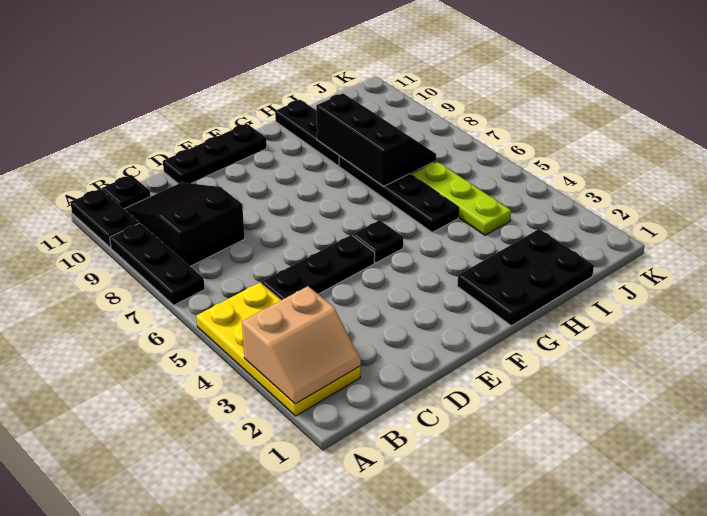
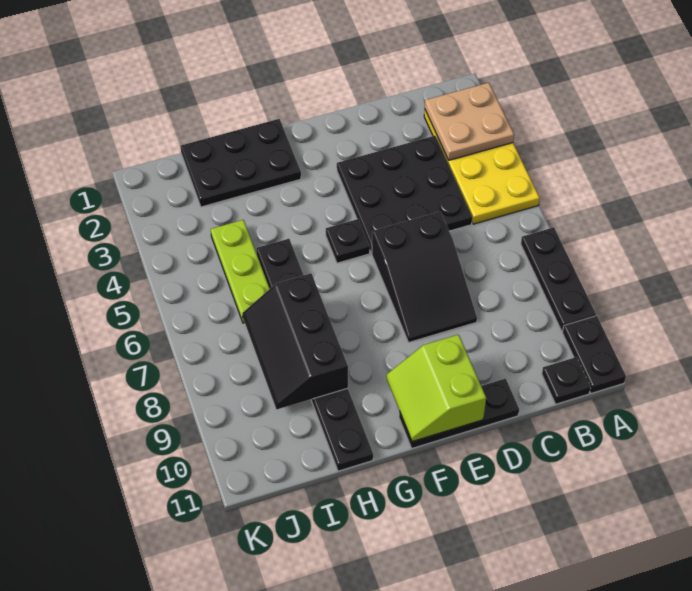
tan 2x2 slope [242,286,361,404] -> tan 2x2 plate [425,83,514,160]
black 2x3 slope [125,182,245,266] -> black 2x3 slope moved to [372,212,477,342]
black 1x3 plate [262,235,375,300] -> black 3x3 plate [337,136,472,253]
none -> lime 2x2 slope [387,335,486,442]

